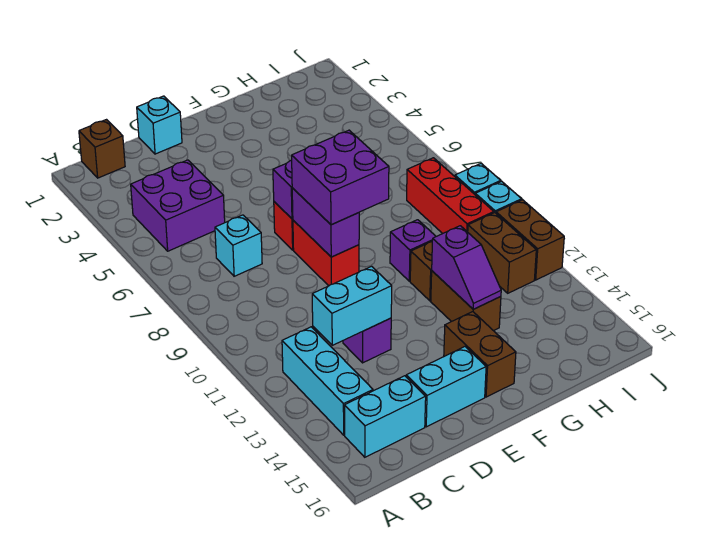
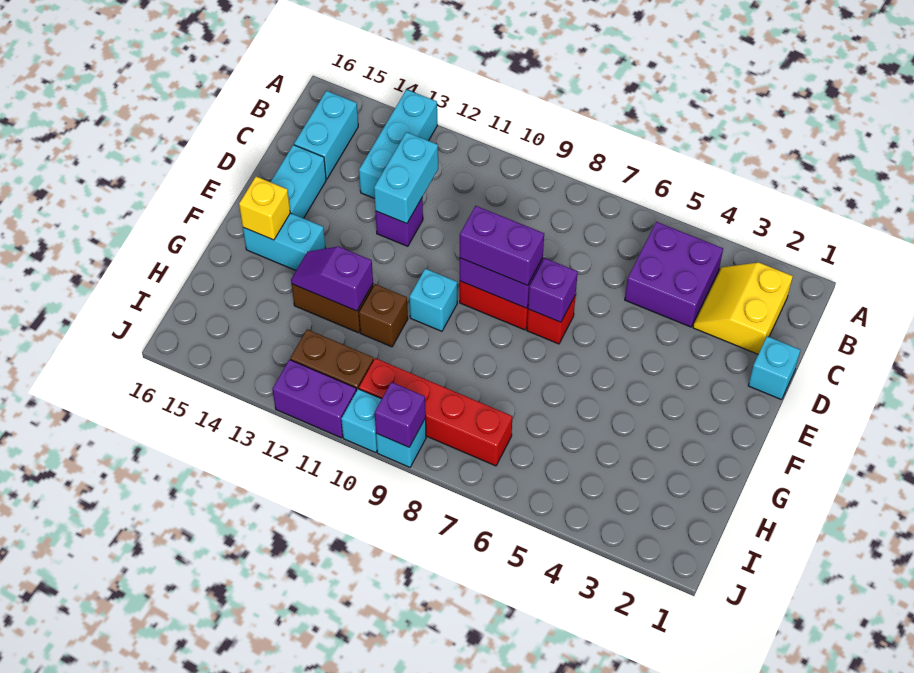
brown 1x1 brick [79,120,125,178] -> none
none -> yellow 2x2 slope [693,263,793,354]
cyan 1x3 brick [282,327,373,435] -> cyan 1x3 brick turned to [359,90,437,199]
cyan 1x1 brick [215,215,262,276] -> cyan 1x1 brick moved to [409,269,457,331]
purple 2x2 brick [292,130,389,225] -> purple 1x2 brick [460,206,544,285]
brown 1x2 brick [444,312,516,397] -> cyan 1x2 brick [243,213,326,270]
none -> yellow 1x1 brick [239,177,290,240]
purple 1x1 brick [390,220,436,281] -> purple 1x1 brick moved to [375,382,426,447]
red 1x3 brick [407,158,494,234] -> red 1x4 brick [359,358,512,466]
brown 1x2 brick [496,200,564,280] -> purple 1x2 brick [272,360,356,438]

